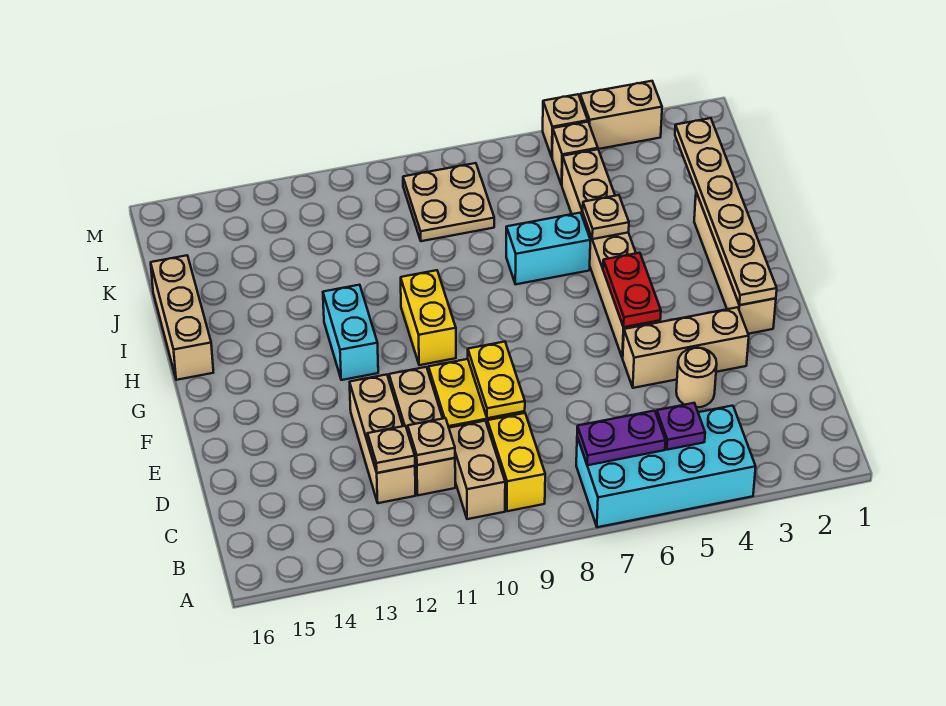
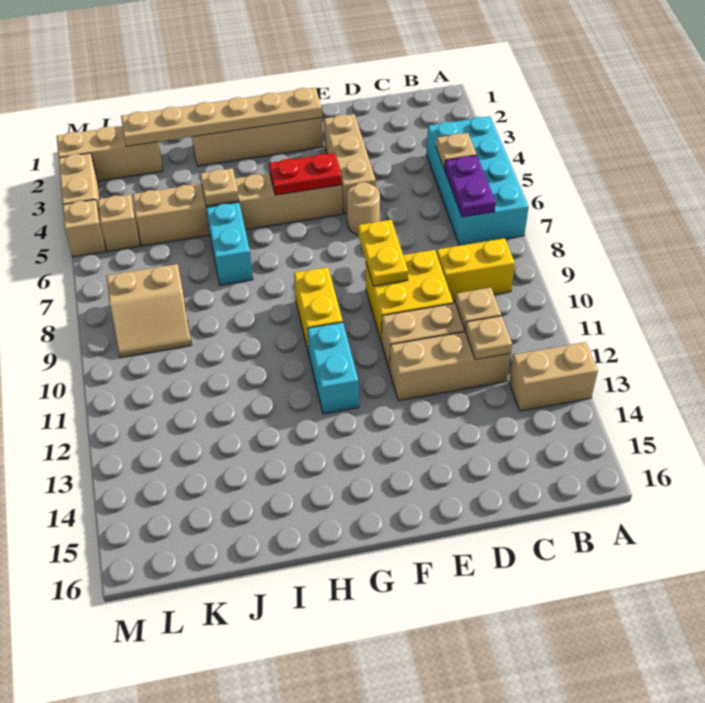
purple 1x1 plate [657,403,705,450] -> tan 1x1 plate [436,133,477,169]
tan 1x2 brick [449,421,505,519] -> tan 1x2 brick moved to [509,342,598,411]
tan 1x1 round brick [676,348,717,408] -> tan 1x1 round brick moved to [347,182,380,235]
yellow 1x2 plate [468,342,525,418] -> yellow 1x2 plate turned to [358,220,408,286]
yellow 1x2 brick [401,270,456,365] -> yellow 1x2 brick turned to [294,267,343,353]
cyan 1x2 brick [323,285,378,380] -> cyan 1x2 brick turned to [307,322,359,414]
tan 1x3 brick [151,255,213,380] -> tan 1x3 brick moved to [57,126,163,181]
tan 2x2 plate [403,163,494,241] -> tan 2x2 slope [106,264,192,357]

